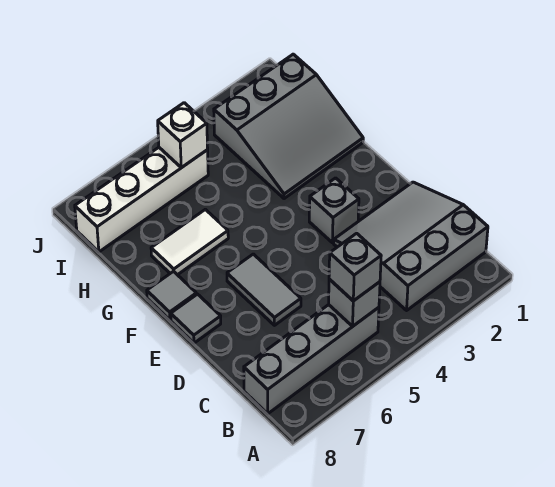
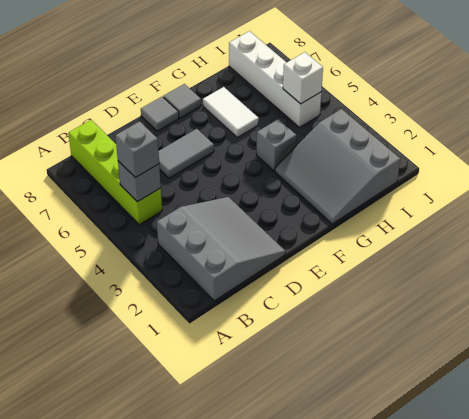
grey 1x4 brick [244,305,379,414] -> lime 1x4 brick [68,120,162,225]
grey 1x1 brick [309,178,359,243] -> grey 1x1 brick moved to [256,119,296,171]

